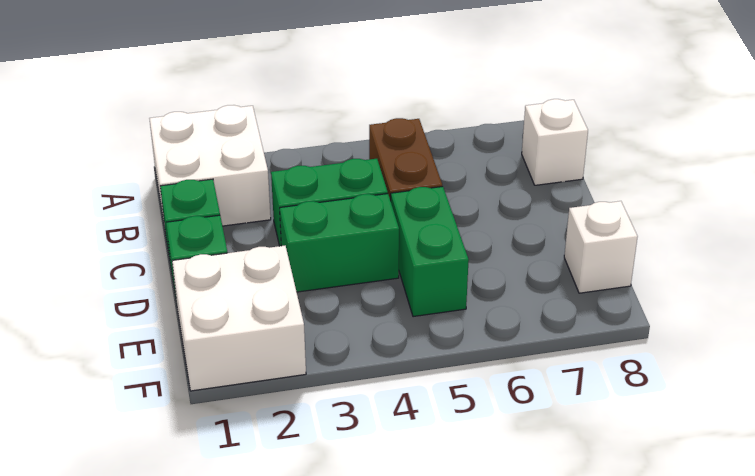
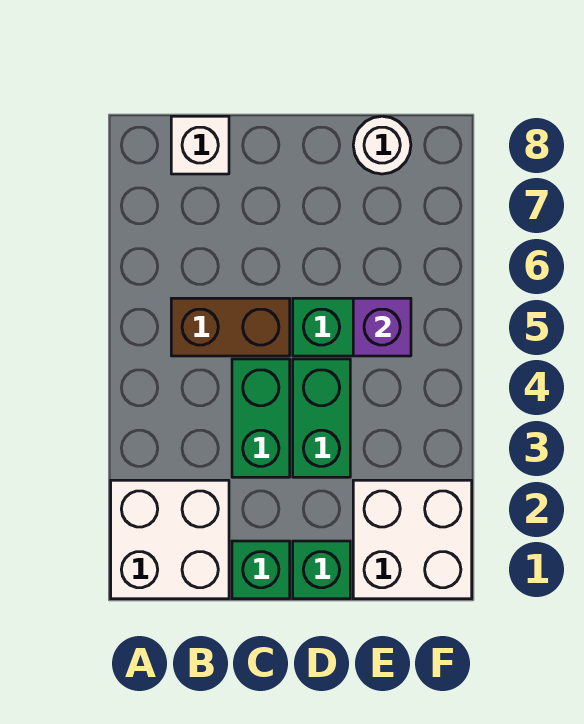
none -> purple 1x1 brick [353,298,411,356]
white 1x1 brick [564,201,638,293] -> white 1x1 round brick [353,116,411,174]

